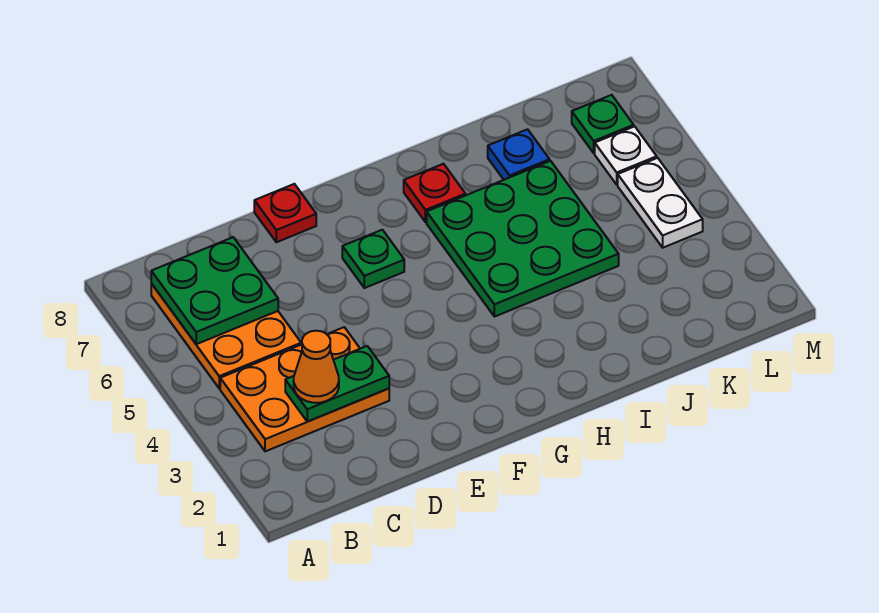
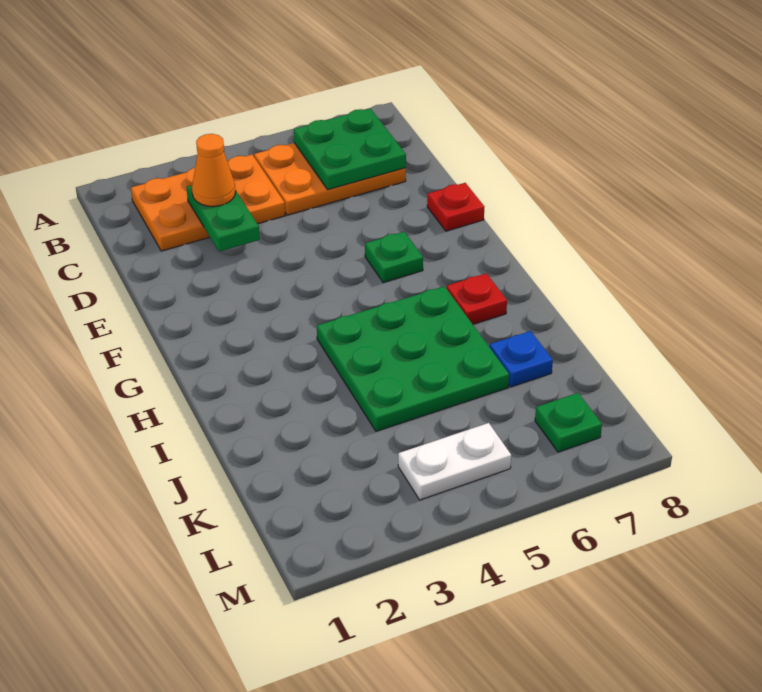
orange 2x3 plate [220,327,389,451] -> orange 2x3 plate turned to [131,155,285,251]
white 1x1 plate [595,126,657,185] -> none

